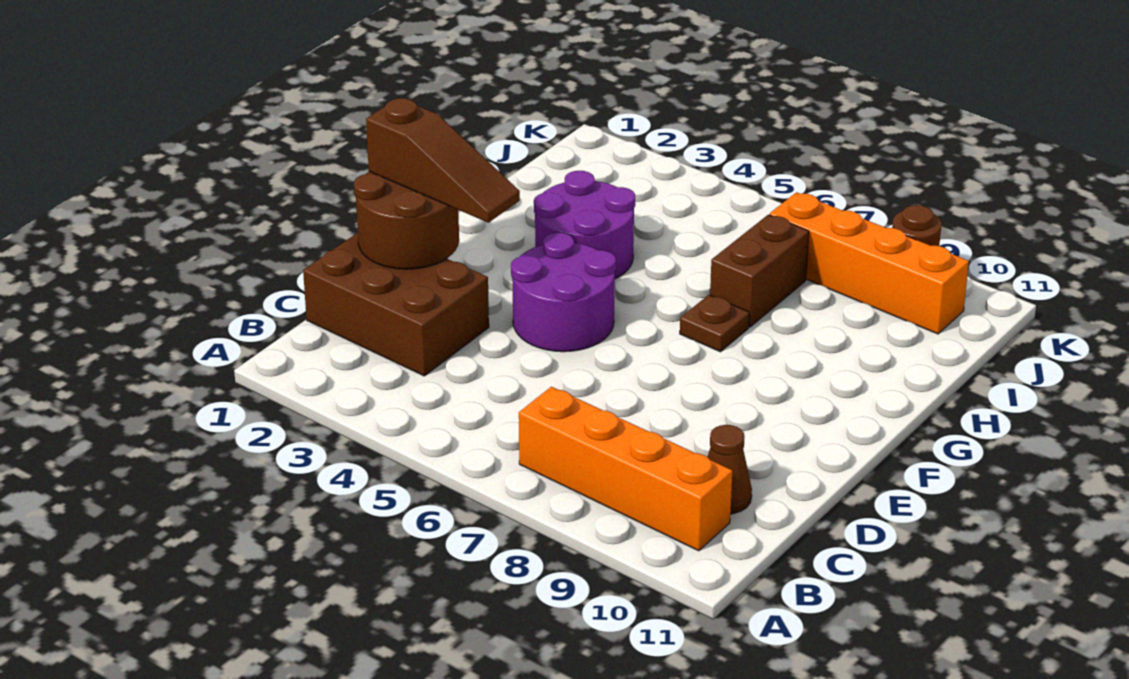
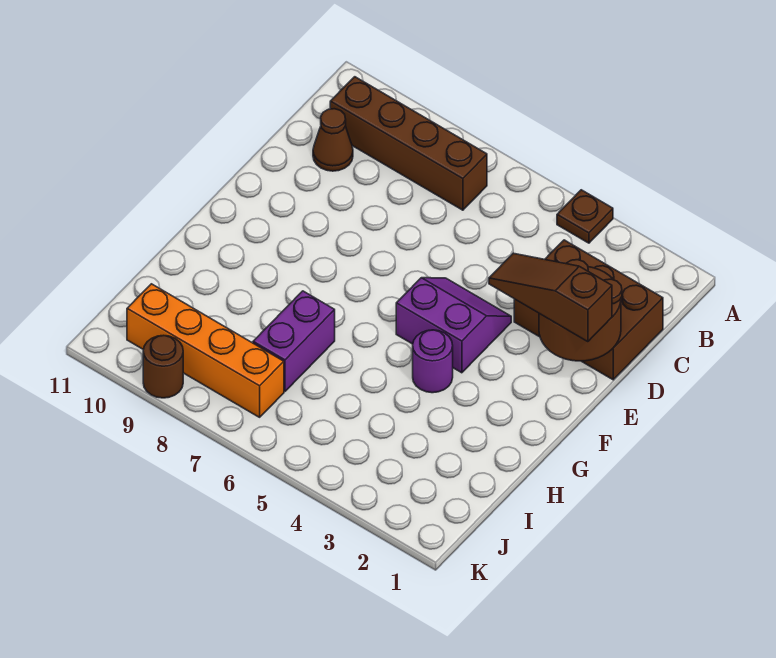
orange 1x4 brick [519,387,732,551] -> brown 1x4 brick [330,77,487,210]
purple 2x2 round brick [511,232,616,352] -> purple 2x2 slope [396,278,511,373]
purple 2x2 round brick [534,171,635,279] -> purple 1x1 round brick [413,330,453,393]
brown 1x1 plate [680,295,749,352] -> brown 1x1 plate moved to [557,190,613,243]
brown 1x2 brick [710,215,809,327] -> purple 1x2 brick [253,291,335,391]

